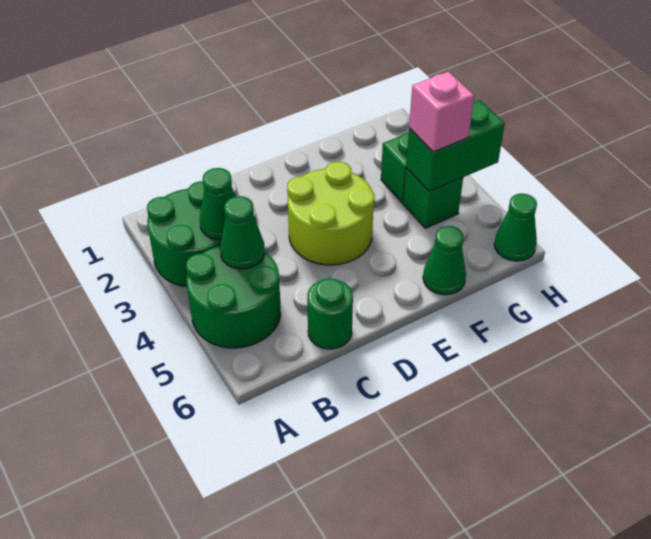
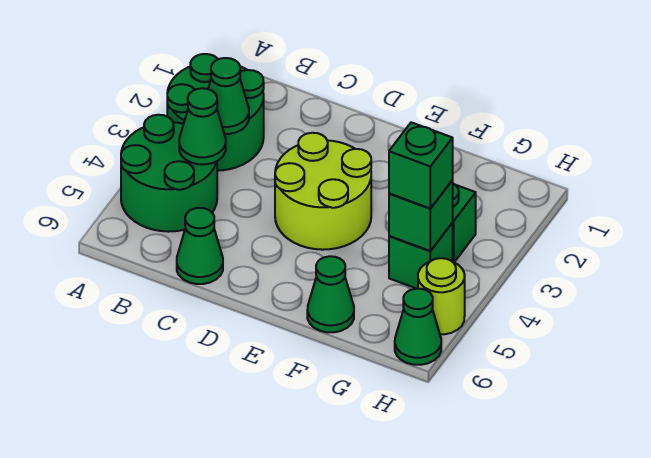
green 1x1 round brick [307,279,353,349] -> green 1x1 cone [177,208,223,284]
green 1x2 brick [406,100,505,192] -> green 1x1 brick [389,180,453,251]
pink 1x1 brick [409,72,474,152] -> green 1x1 brick [389,122,453,209]
none -> lime 1x1 round brick [418,258,465,334]

